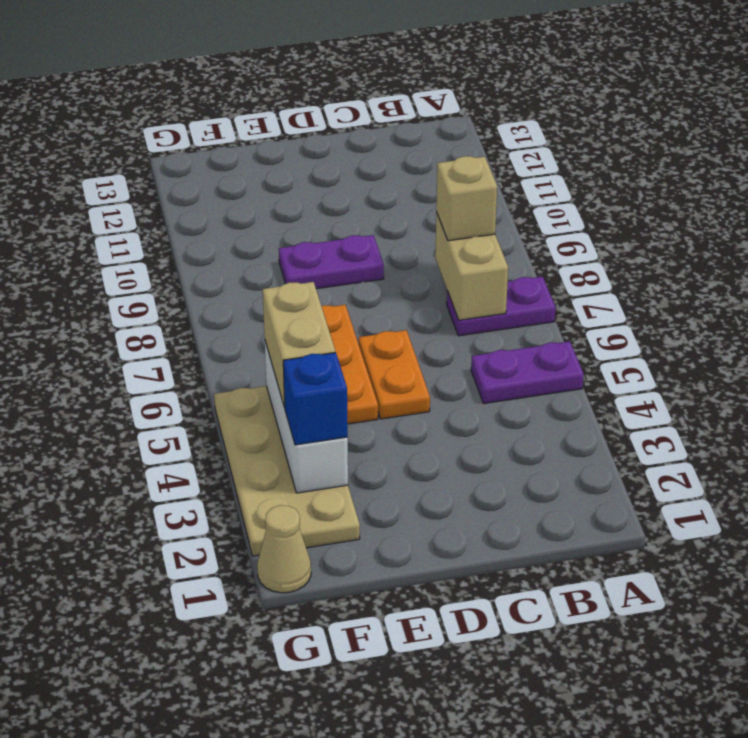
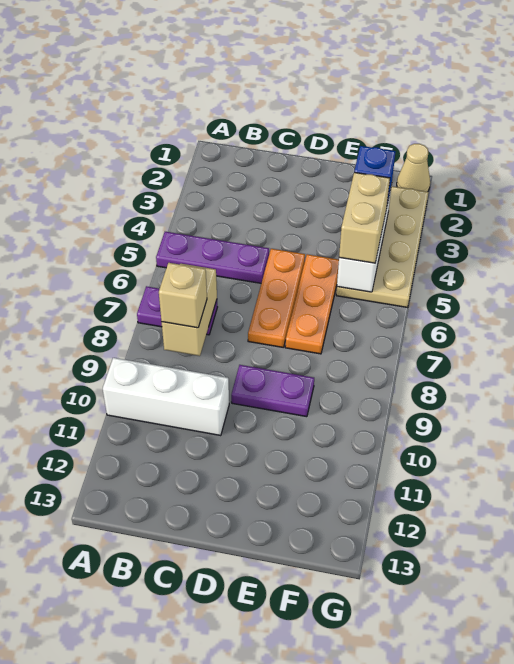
purple 1x2 plate [471,341,584,404] -> purple 1x3 plate [156,232,269,283]
none -> white 1x3 brick [103,358,229,436]
orange 1x2 plate [359,330,430,419] -> orange 1x3 plate [248,249,305,347]

